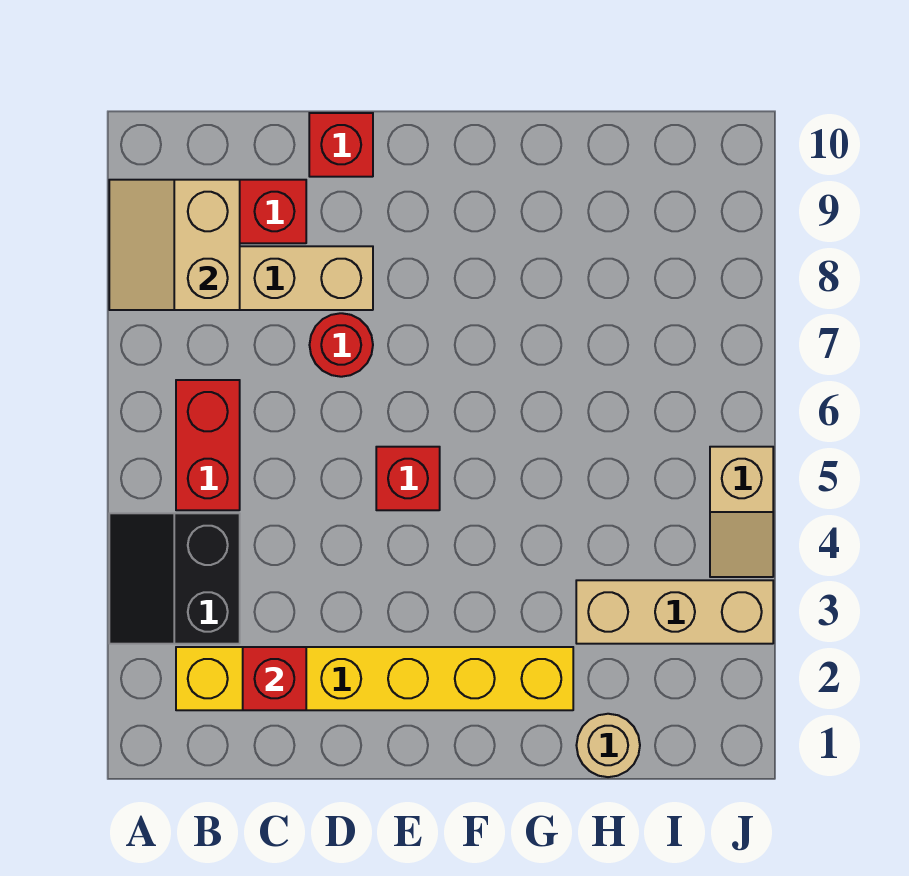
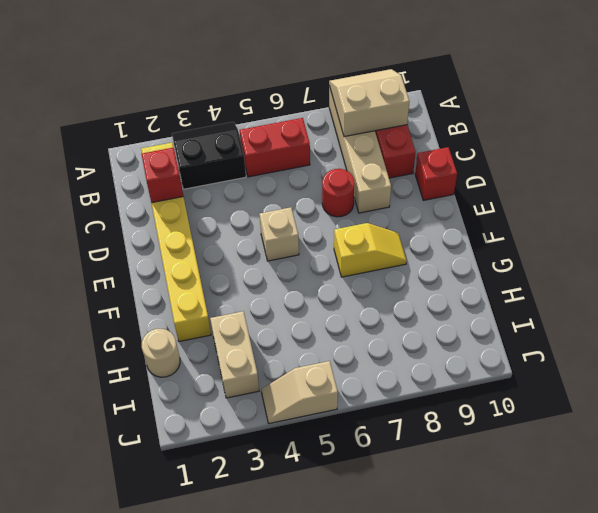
red 1x1 brick [376,447,440,510] -> tan 1x1 brick [259,207,299,261]
none -> yellow 1x2 slope [334,223,407,277]
tan 1x3 brick [576,580,773,644] -> tan 1x2 brick [210,311,259,398]

